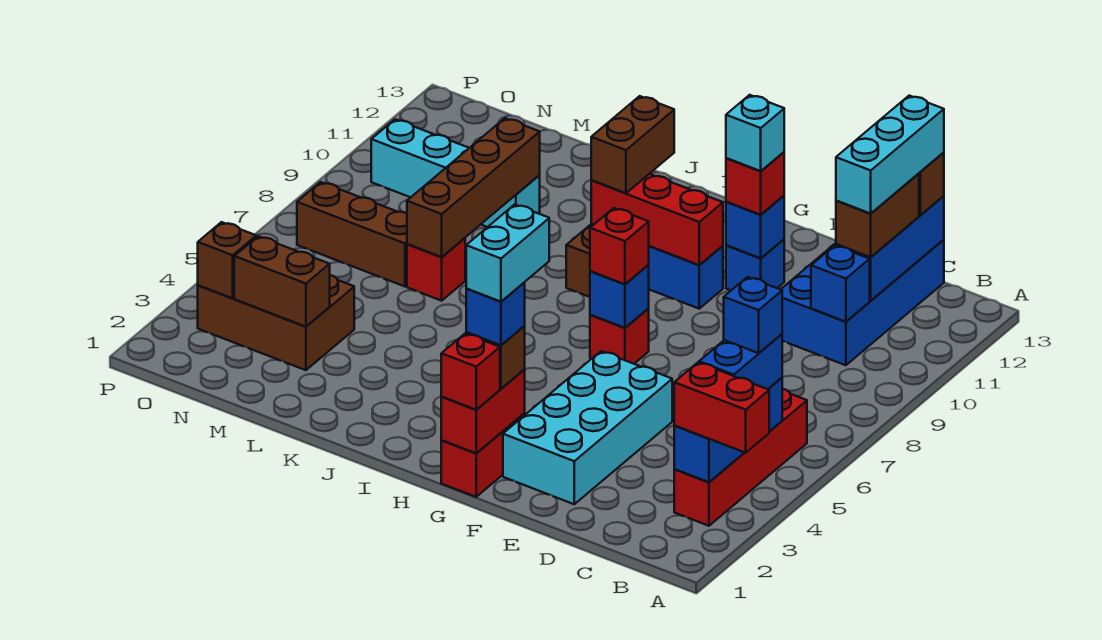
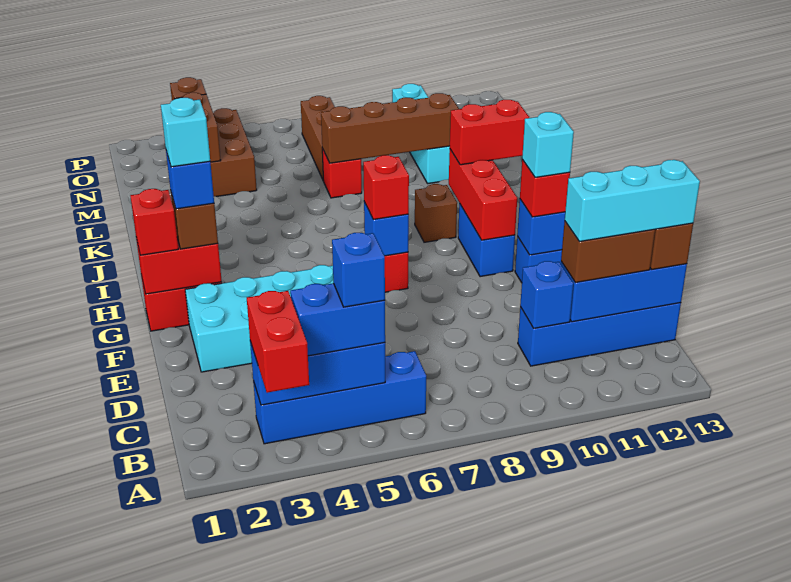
red 1x4 brick [674,389,807,526] -> blue 1x4 brick [253,351,426,444]
blue 2x4 brick [781,240,944,365] -> blue 1x4 brick [518,303,681,366]
cyan 1x2 brick [466,204,549,302] -> cyan 1x1 brick [161,97,210,167]
brown 1x2 brick [591,96,674,193] -> red 1x2 brick [450,100,529,165]

